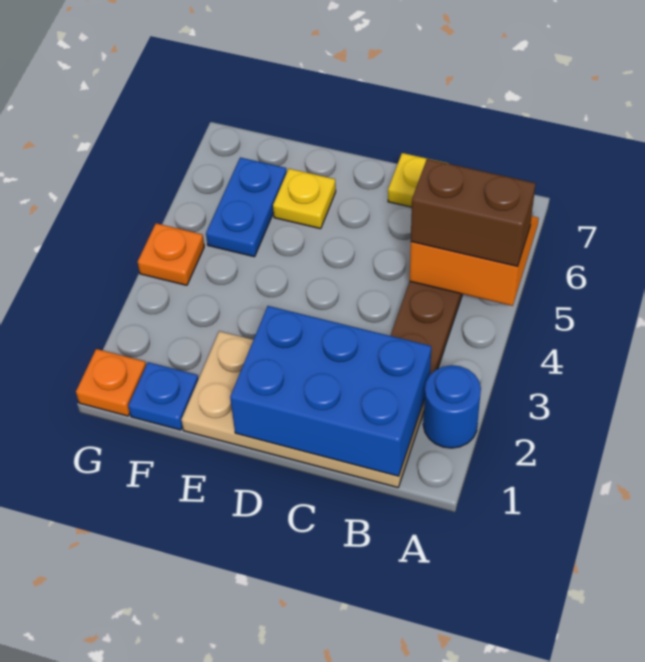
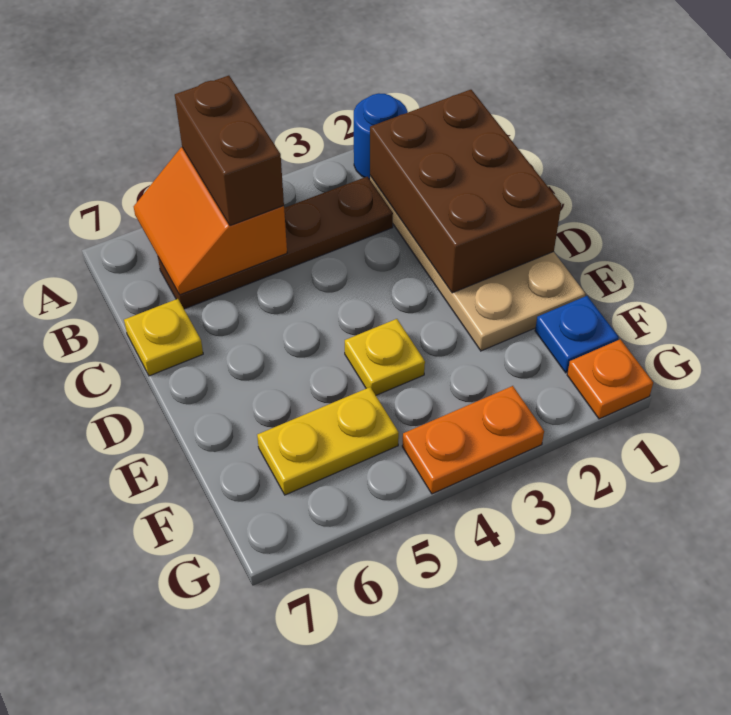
blue 2x3 brick [230,306,431,476] -> brown 2x3 brick [370,90,561,293]
yellow 1x1 plate [273,169,336,229] -> yellow 1x1 plate moved to [345,319,425,395]
blue 1x2 plate [206,157,287,257] -> yellow 1x2 plate [257,387,399,495]
orange 1x1 plate [138,223,204,285] -> orange 1x2 plate [402,386,544,494]

